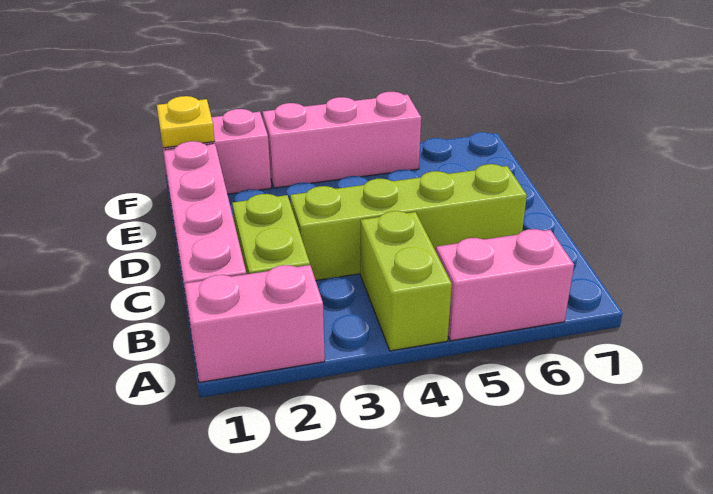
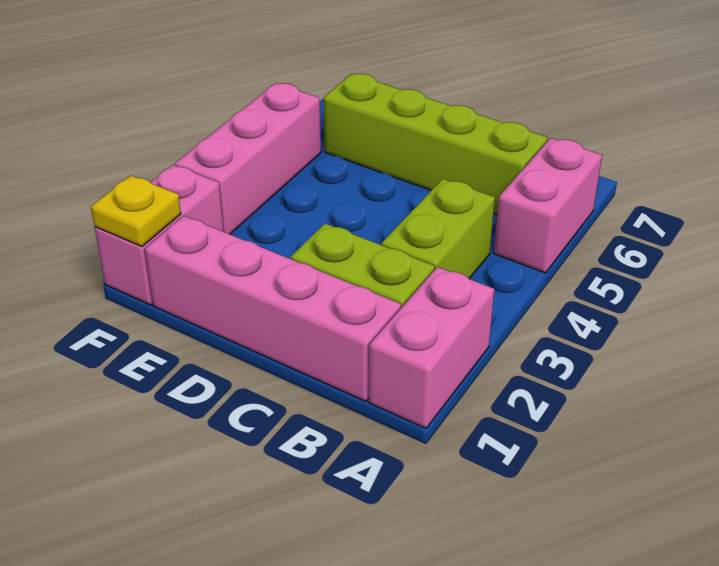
lime 1x2 brick [360,211,452,351] -> lime 1x2 brick turned to [381,179,495,278]
lime 1x4 brick [290,164,527,280] -> lime 1x4 brick turned to [323,74,548,214]

